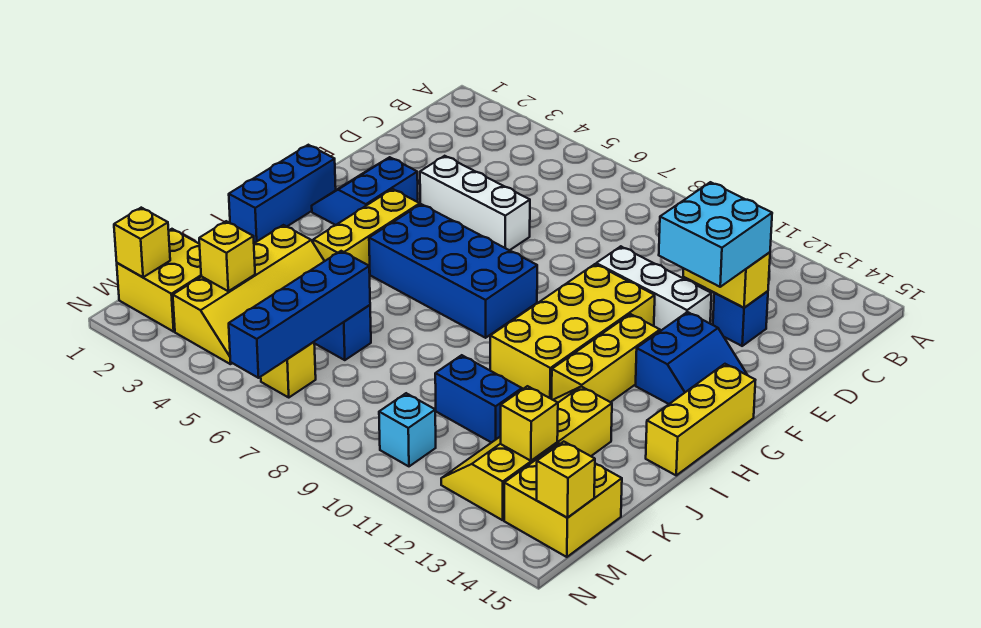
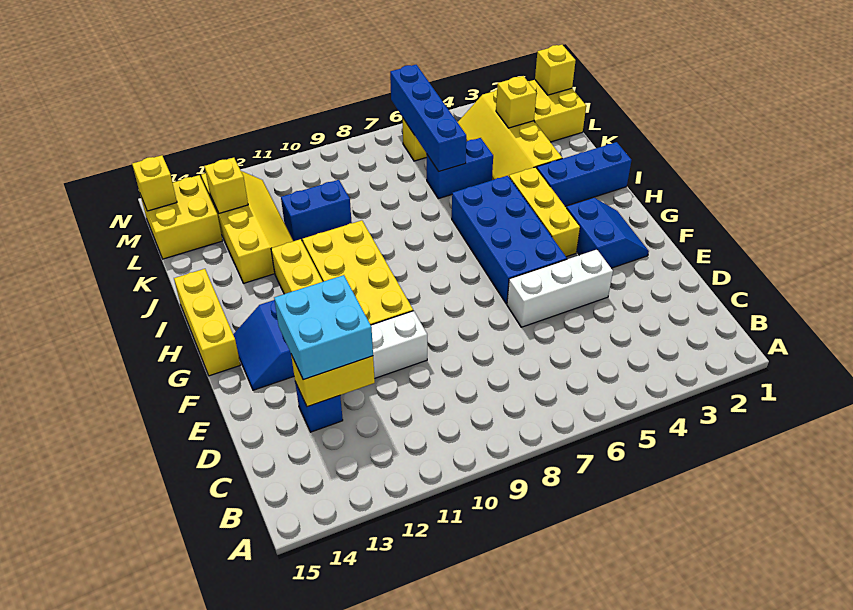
blue 1x3 brick [229,145,336,243] -> blue 1x3 brick turned to [537,142,631,206]
blue 2x4 brick [369,204,537,338] -> blue 2x4 brick turned to [452,176,567,304]
cyan 1x1 brick [379,393,436,466] -> none

